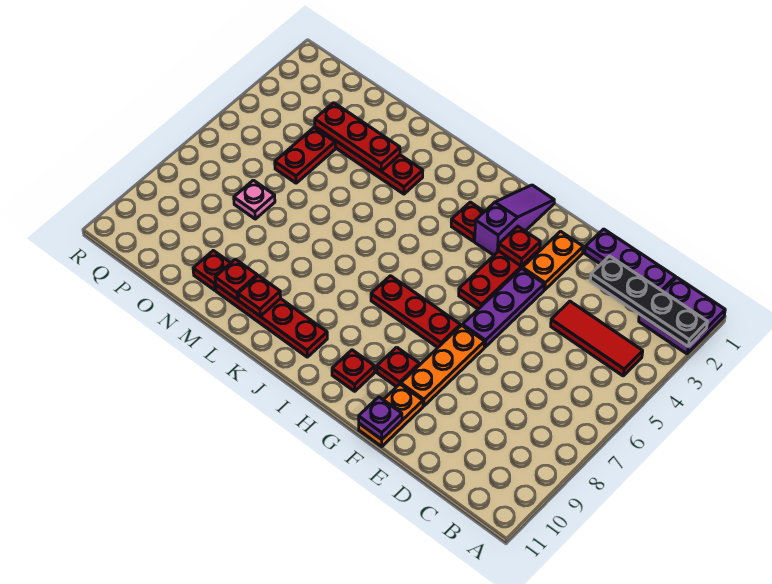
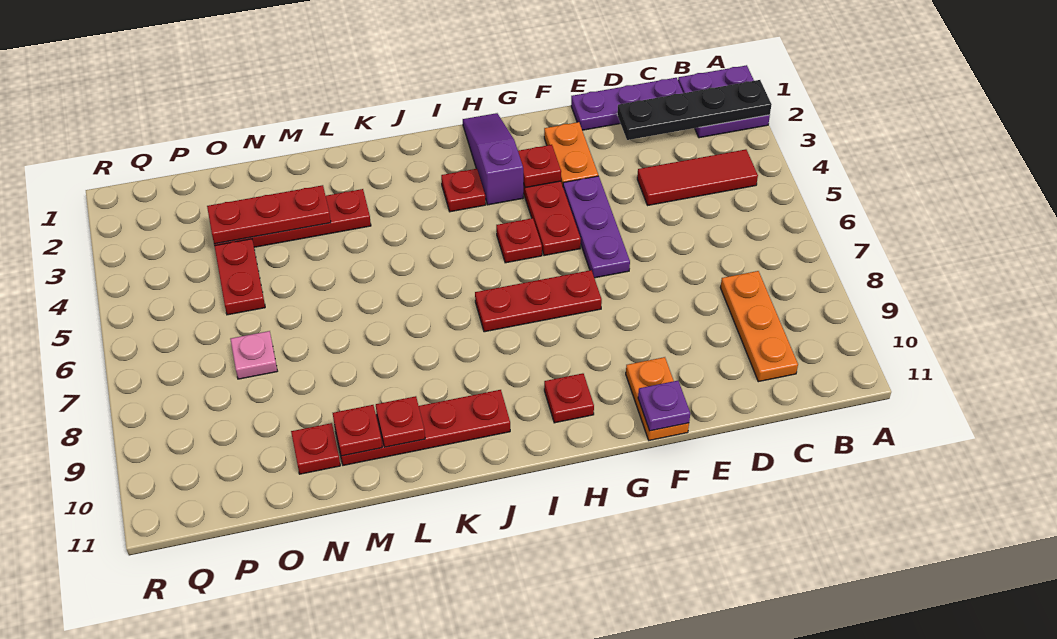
orange 1x3 plate [401,325,485,406] -> orange 1x3 plate moved to [720,271,798,382]
red 1x1 plate [377,347,419,387] -> red 1x1 plate moved to [496,218,542,263]

